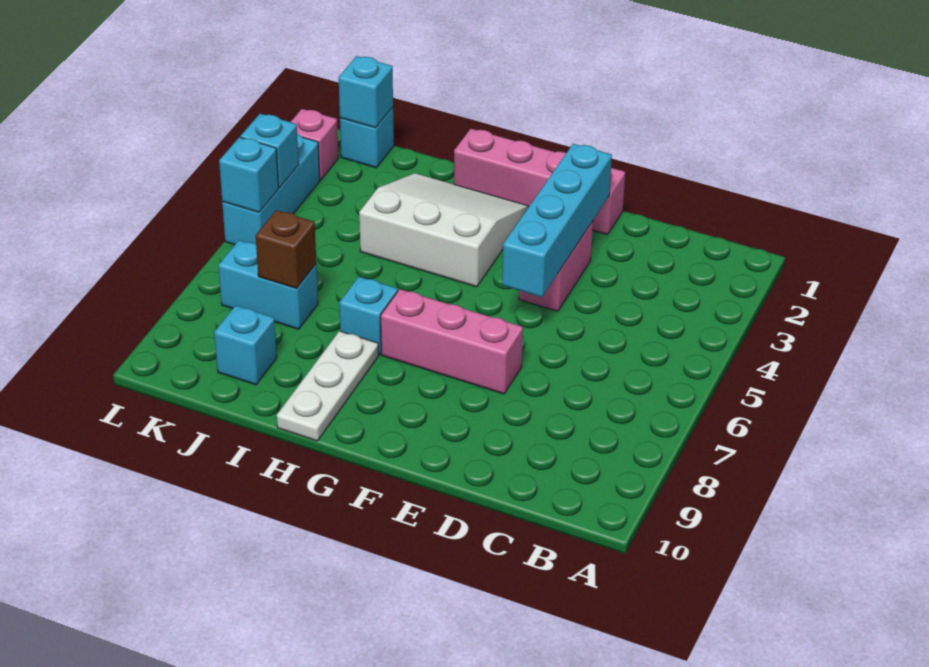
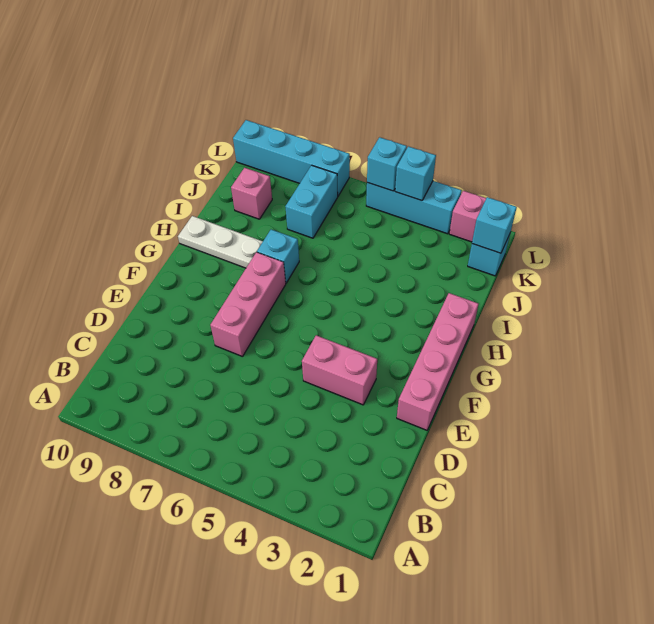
cyan 1x4 brick [502,144,612,297] -> cyan 1x4 brick moved to [233,120,350,196]
white 3x3 slope [359,173,528,287] -> none
brown 1x1 brick [256,210,316,288] -> none
cyan 1x1 brick [214,306,277,385] -> pink 1x1 brick [231,168,272,219]

